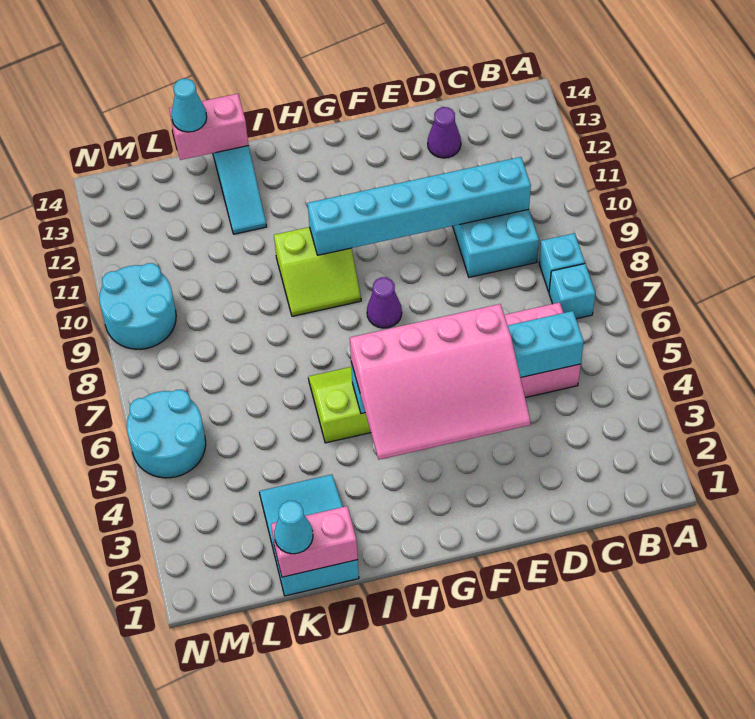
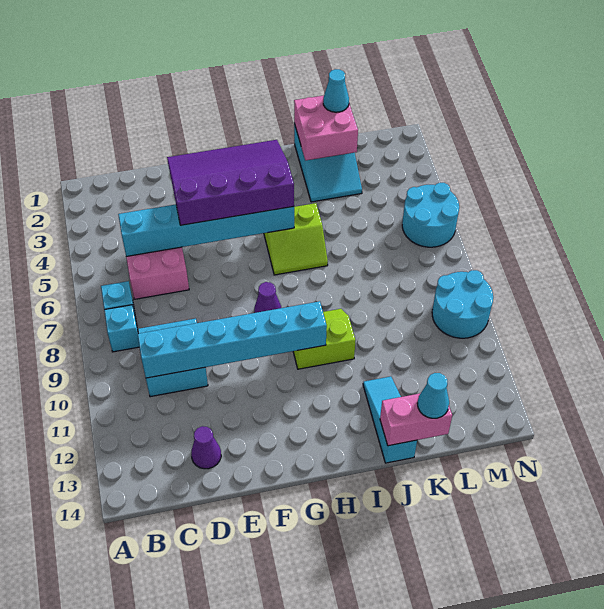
pink 3x4 slope [350,304,531,460] -> purple 3x4 slope [167,140,294,225]
pink 1x2 brick [271,506,358,577] -> pink 2x2 brick [294,96,358,160]

